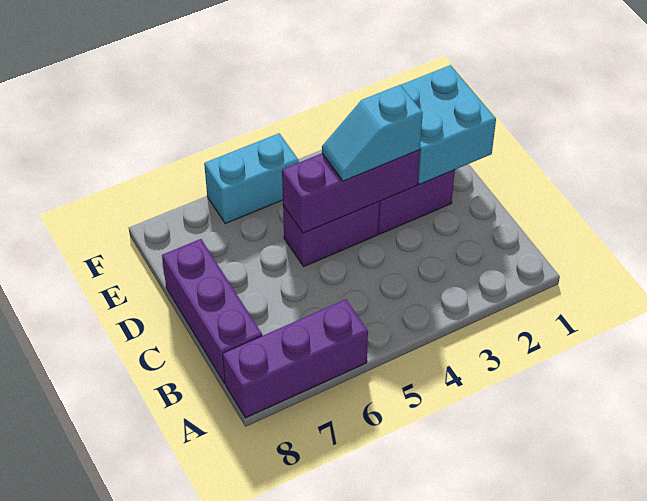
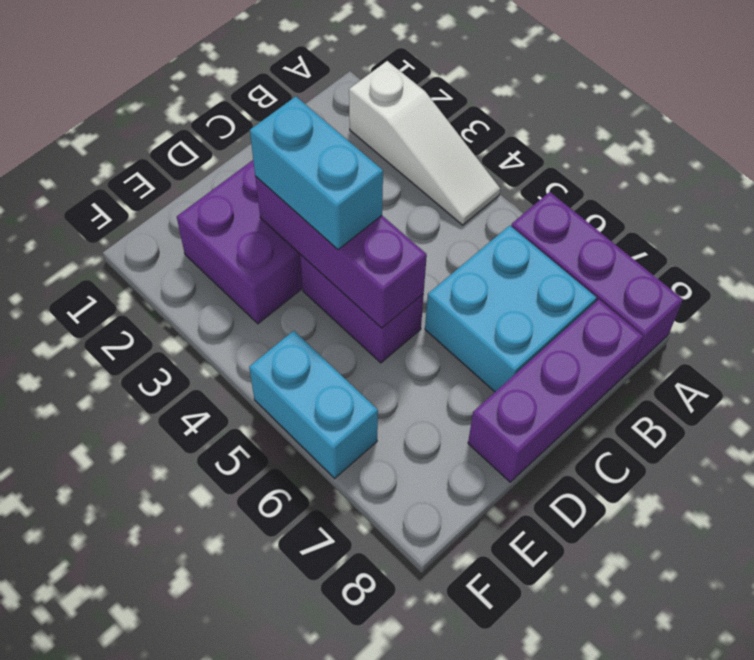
none -> white 1x3 slope [349,61,500,225]
cyan 2x2 brick [401,65,496,184] -> cyan 2x2 brick moved to [425,225,597,392]
cyan 1x2 slope [322,85,423,181] -> cyan 1x2 brick [250,97,383,250]

